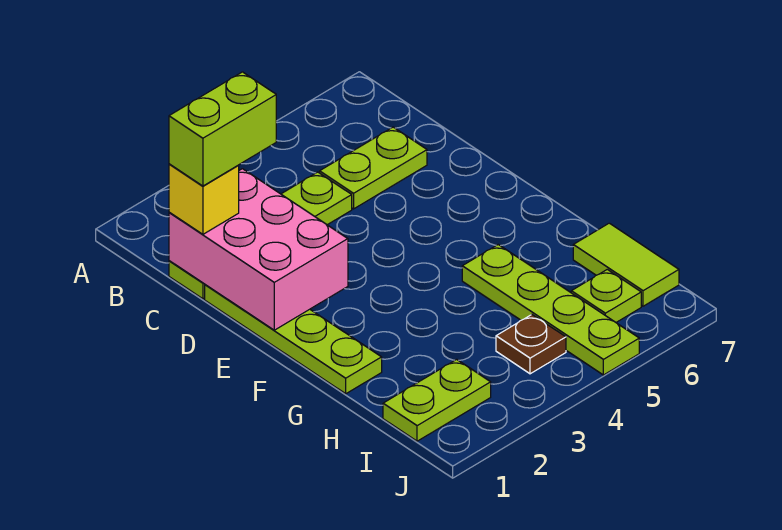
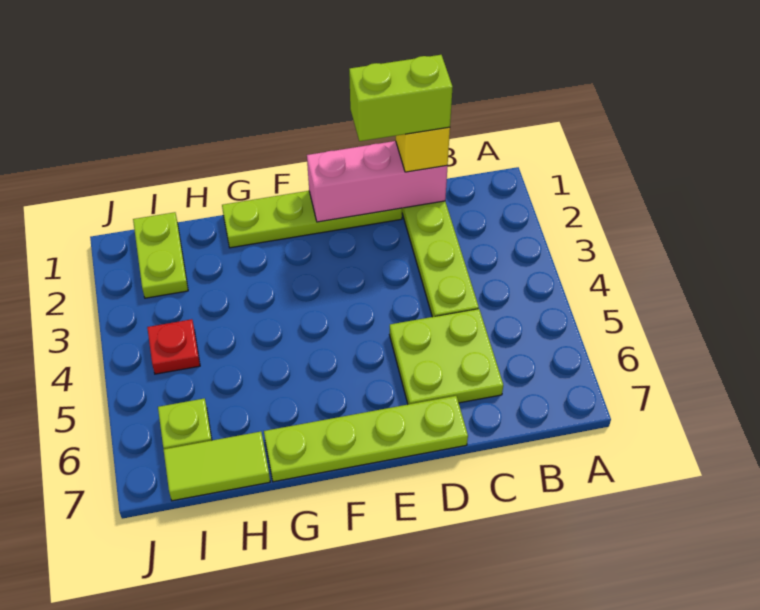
pink 2x3 brick [169,169,348,330] -> pink 1x3 brick [307,141,448,222]
lime 1x2 brick [169,72,276,186] -> lime 1x2 brick turned to [349,55,453,141]
lime 1x2 plate [320,127,427,209] -> lime 2x2 plate [389,309,503,404]
lime 1x4 plate [462,245,639,375] -> lime 1x4 plate moved to [264,396,468,482]
brown 1x1 plate [496,315,566,374] -> red 1x1 plate [147,319,200,374]

